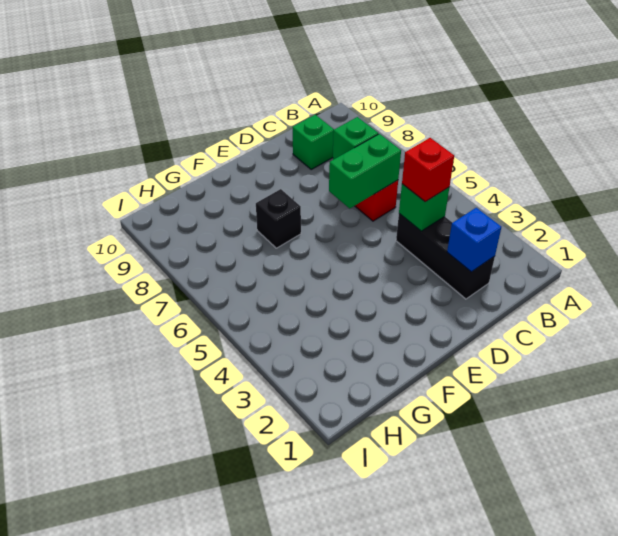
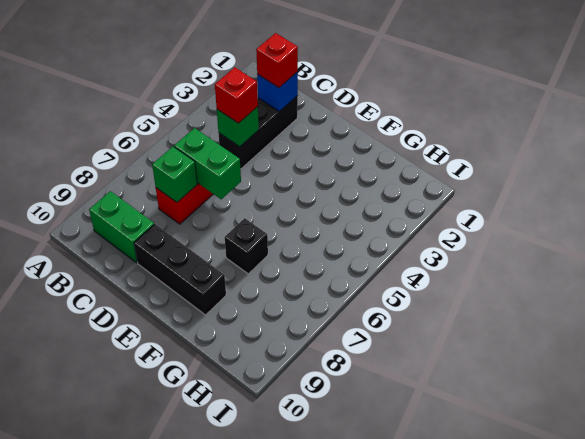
none -> red 1x1 brick [256,33,298,88]
green 1x1 brick [292,115,334,169] -> green 1x2 brick [89,191,154,263]
none -> black 1x3 brick [134,224,226,315]

